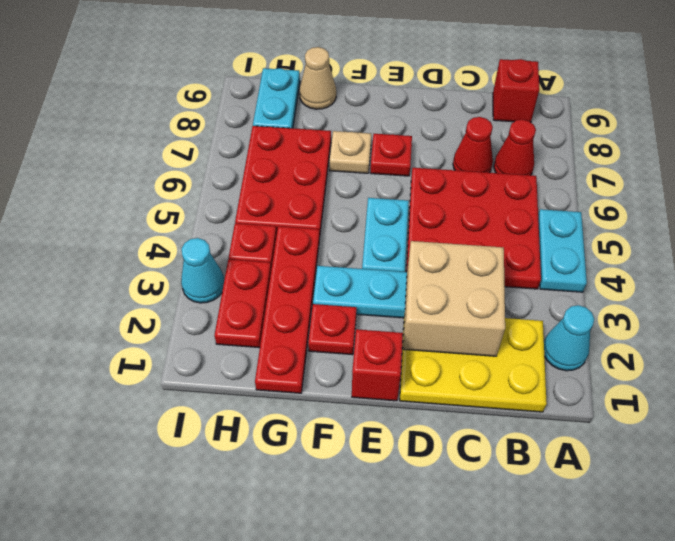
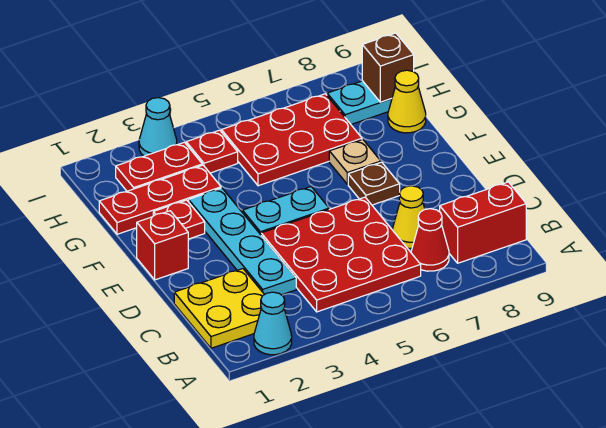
cyan 1x2 plate [538,209,587,292] -> none
yellow 2x3 plate [400,316,547,412] -> yellow 2x2 plate [174,269,264,348]
red 1x1 brick [493,59,539,122] -> red 1x2 brick [440,182,526,263]
tan 2x2 brick [403,241,505,356] -> none
red 1x1 cone [453,117,493,173] -> yellow 1x1 cone [393,186,425,248]
red 1x1 plate [370,134,412,176] -> brown 1x1 plate [348,162,400,205]
red 1x4 plate [255,226,320,393] -> red 1x3 plate [99,165,221,234]
tan 1x1 cone [300,47,336,109] -> yellow 1x1 cone [388,70,426,133]
none -> brown 1x1 brick [362,33,414,102]

